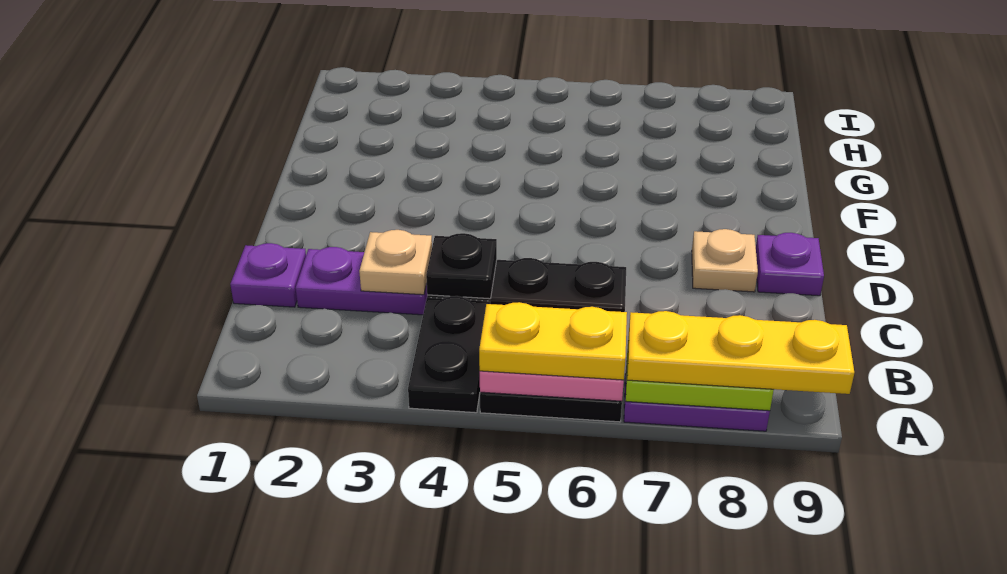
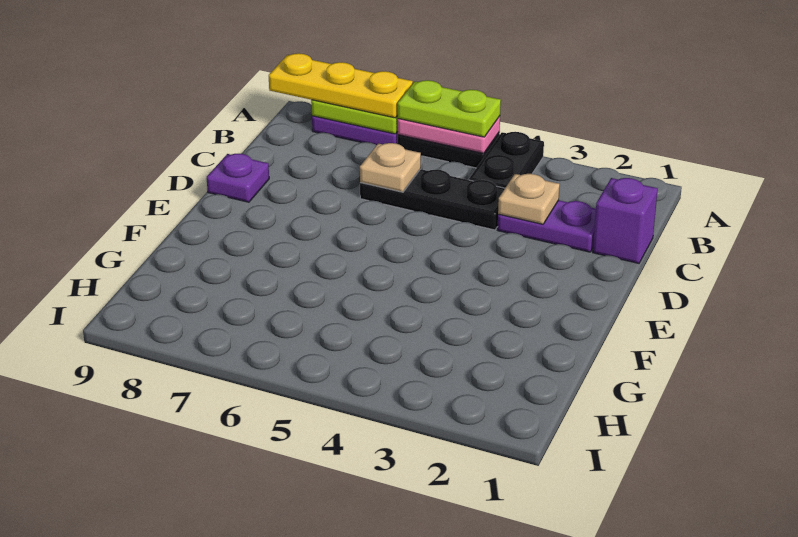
yellow 1x2 plate [479,302,627,380] -> lime 1x2 plate [398,80,501,137]
purple 1x1 plate [230,243,306,307] -> purple 1x1 brick [593,178,658,263]
black 1x1 plate [426,233,497,299] -> none
tan 1x1 plate [692,229,758,292] -> tan 1x1 plate moved to [360,143,421,192]

